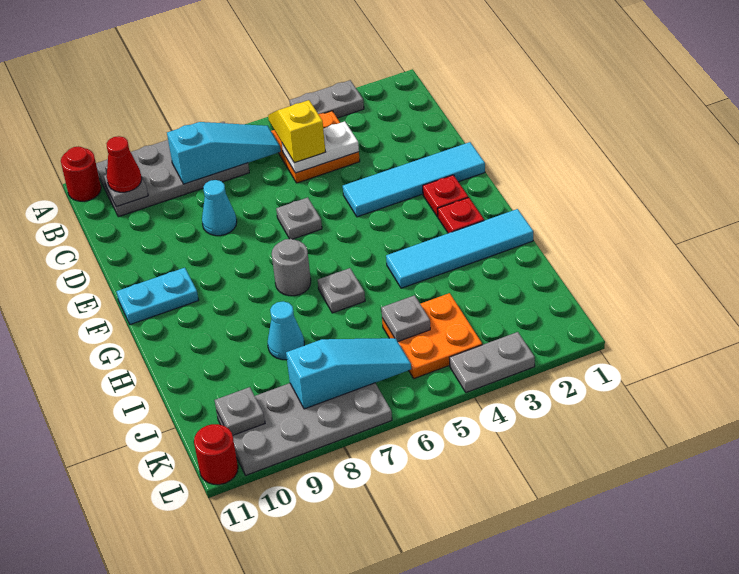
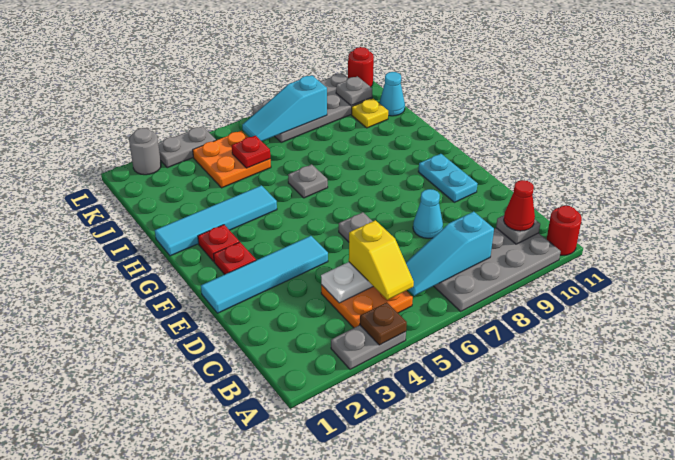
none -> brown 1x1 plate [360,302,407,345]
cyan 1x2 plate [116,268,199,325] -> cyan 1x2 plate turned to [418,154,477,202]
grey 1x1 round brick [272,239,311,296] -> grey 1x1 round brick moved to [129,128,161,175]
cyan 1x1 cone [268,301,304,360] -> cyan 1x1 cone moved to [379,72,405,116]
grey 1x1 plate [381,295,430,341] -> red 1x1 plate [232,136,270,168]
none -> yellow 1x1 plate [352,98,388,128]

